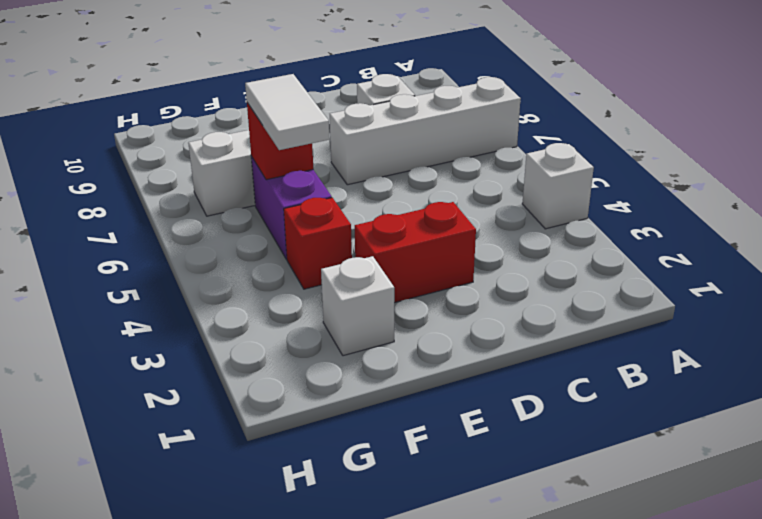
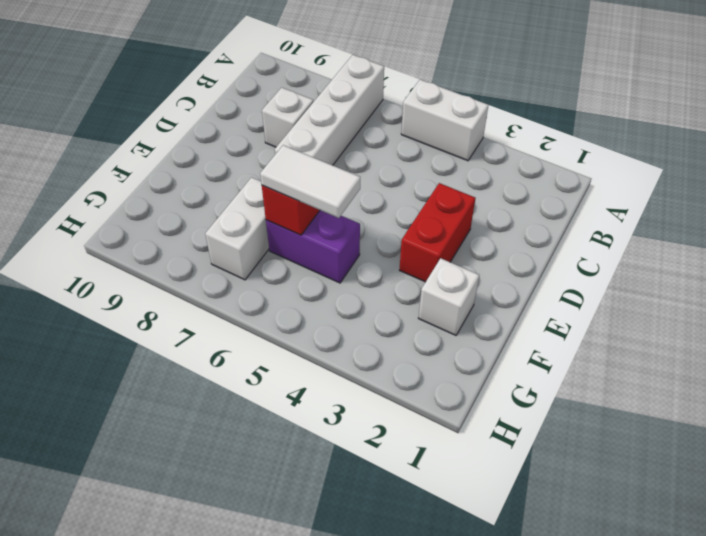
white 1x1 brick [522,143,594,229] -> white 1x2 brick [401,80,488,161]
red 1x1 brick [284,198,352,289] -> none

